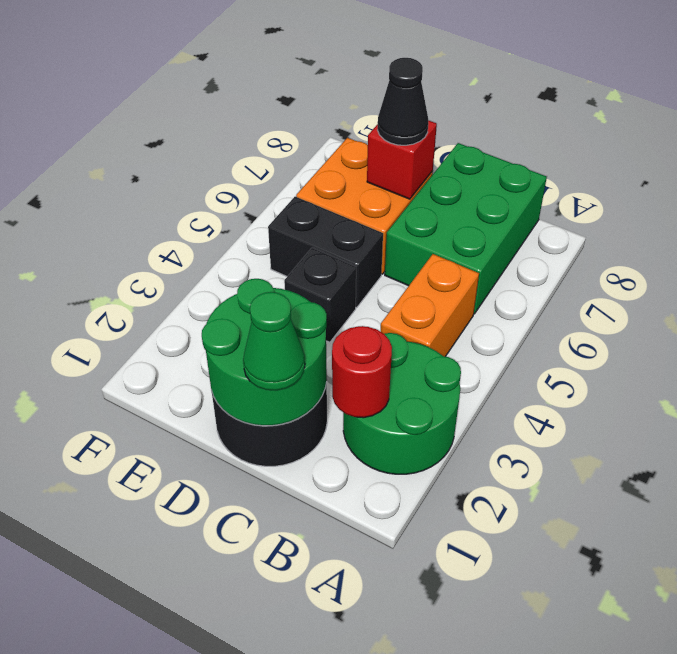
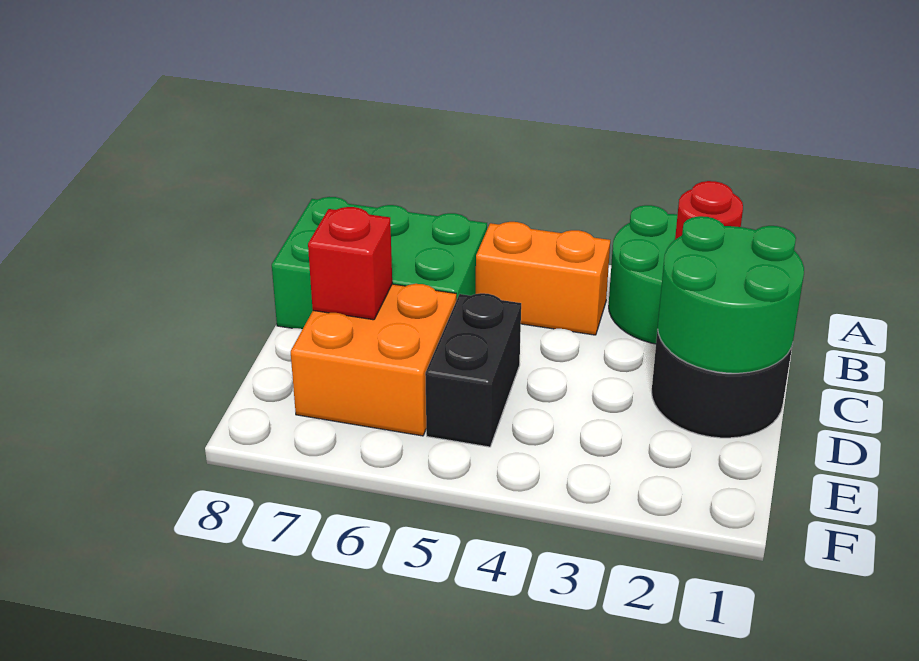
green 1x1 cone [243,292,305,391] -> none
black 1x1 brick [284,248,356,342] -> none
black 1x1 cone [378,58,428,145] -> none

